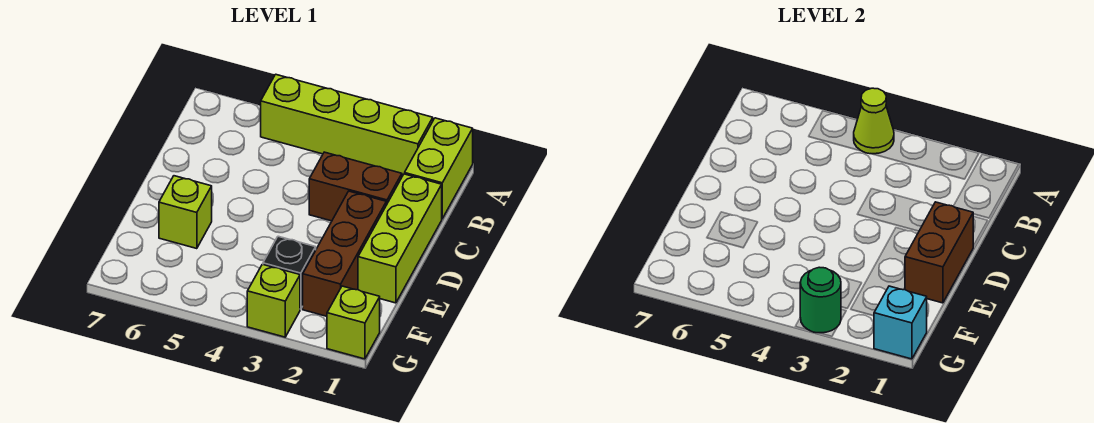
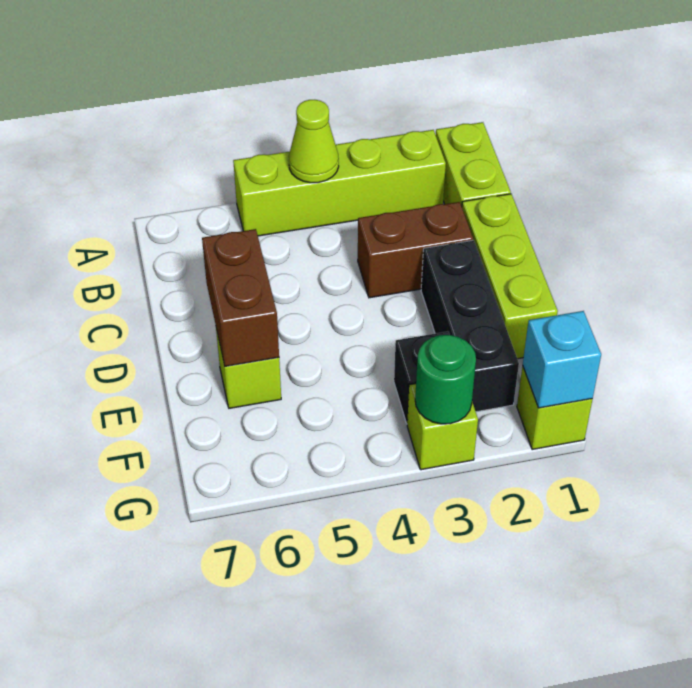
brown 1x2 brick [905,202,973,303] -> brown 1x2 brick moved to [202,229,279,366]
brown 1x3 brick [303,191,386,316] -> black 1x3 brick [421,240,519,412]

